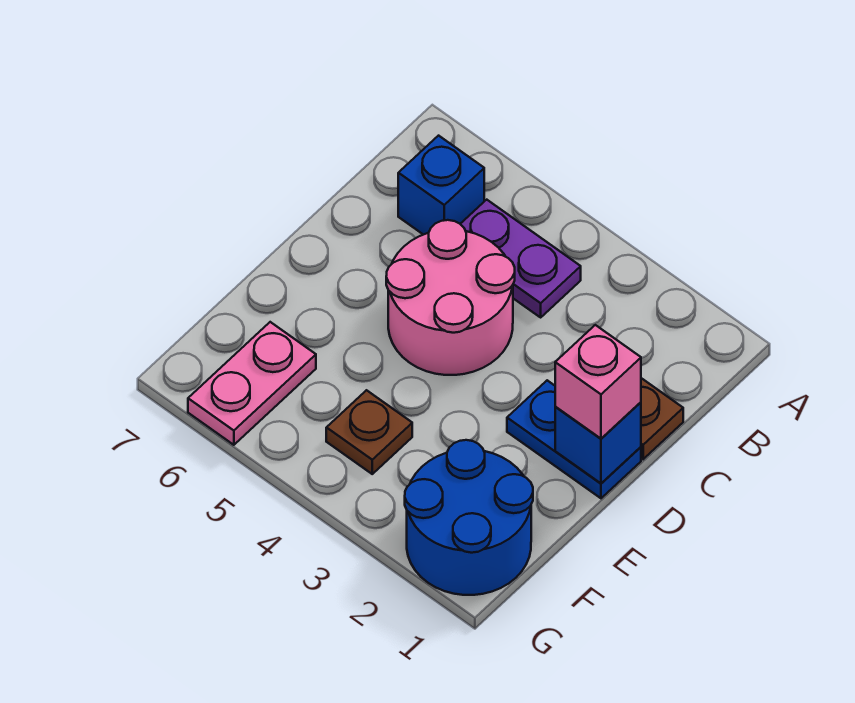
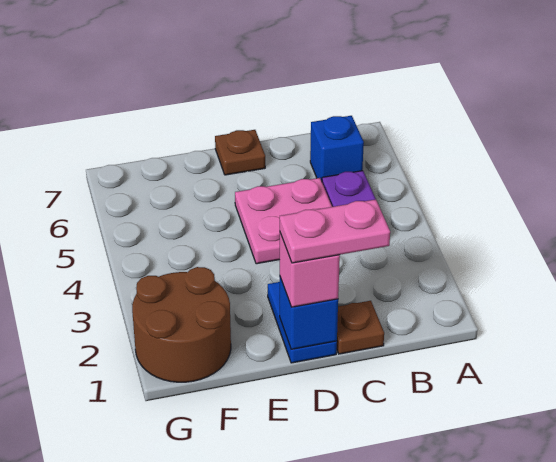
pink 2x2 round brick [386,220,515,375] -> pink 2x2 plate [235,178,332,264]
blue 2x2 round brick [405,440,533,595] -> brown 2x2 round brick [132,267,231,382]
brown 1x1 plate [326,390,412,474] -> brown 1x1 plate moved to [215,130,265,175]
pink 1x2 plate [188,322,316,445] -> pink 1x2 plate moved to [280,199,390,263]

